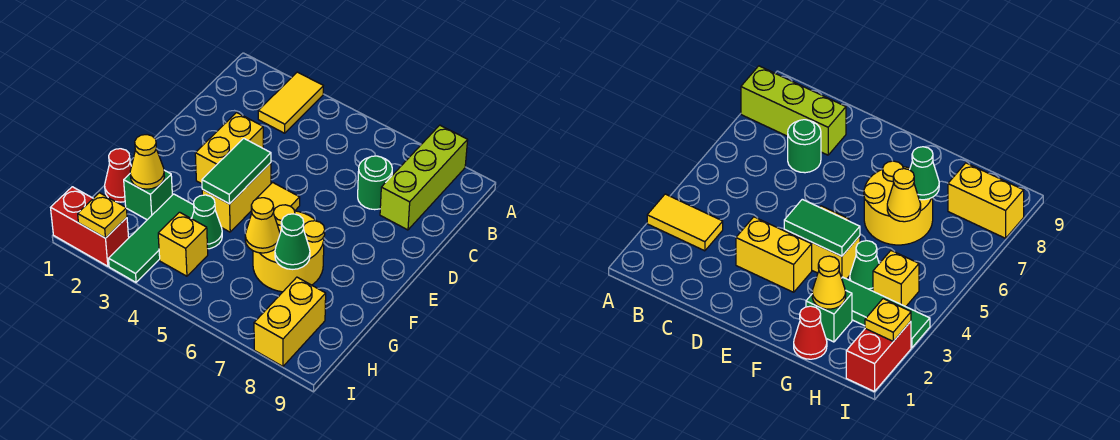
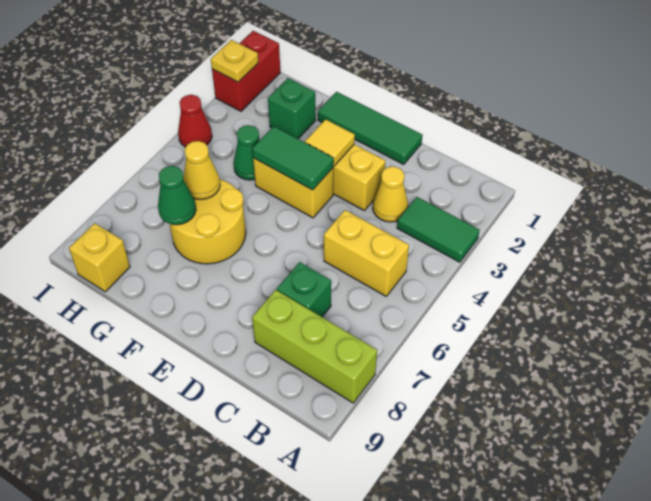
yellow 1x2 tile [258,72,323,133] -> green 1x2 tile [397,197,480,262]
green 1x1 round brick [358,156,392,210] -> green 1x1 brick [277,262,331,317]
yellow 1x1 tile [255,182,300,211] -> yellow 1x1 tile moved to [305,119,355,166]
red 1x1 cone [105,149,131,202] -> red 1x1 cone moved to [178,95,212,147]
yellow 1x1 cone [130,135,164,189] -> yellow 1x1 cone moved to [373,166,408,222]
green 1x3 tile [109,194,194,282] -> green 1x3 tile moved to [318,92,423,164]
yellow 1x1 brick [158,212,208,276] -> yellow 1x1 brick moved to [69,223,130,292]
yellow 1x2 brick [254,277,326,366] -> yellow 1x2 brick moved to [324,210,409,296]

